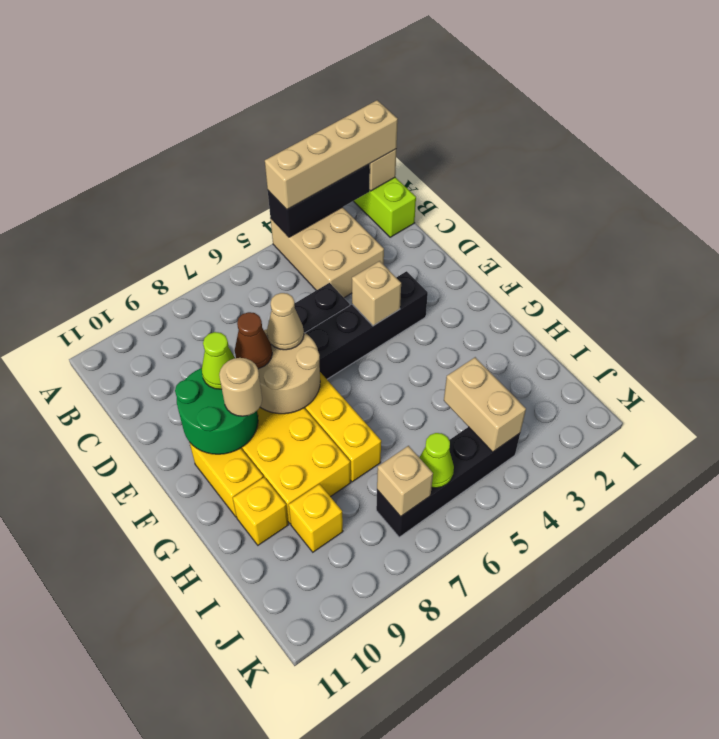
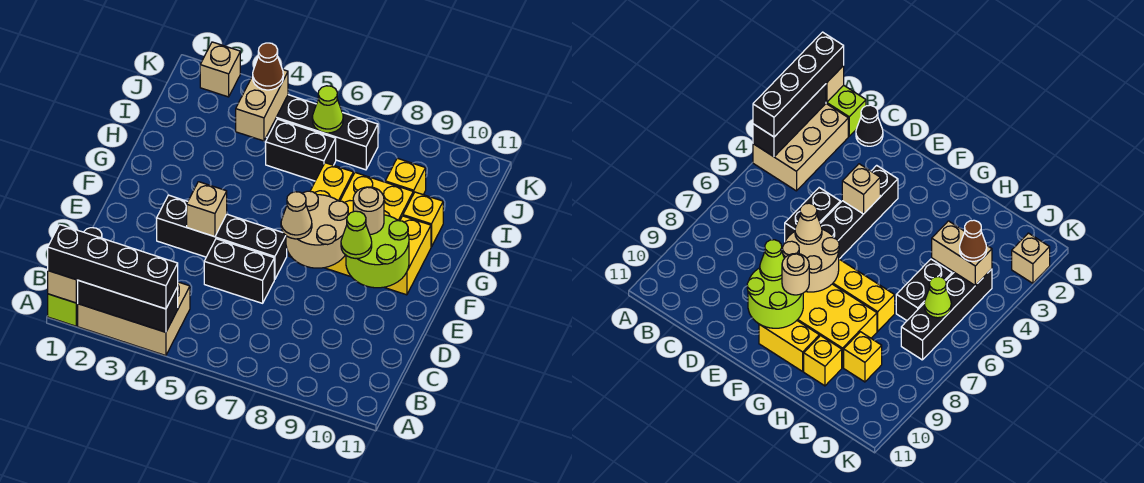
tan 1x4 brick [265,100,398,209] -> black 1x4 brick [48,225,178,309]
tan 2x3 brick [271,207,384,298] -> tan 2x3 brick turned to [78,282,190,356]
none -> black 1x1 cone [856,105,883,146]
brown 1x1 cone [235,312,272,369] -> brown 1x1 cone moved to [253,43,283,90]
green 2x2 round brick [175,368,258,454] -> lime 2x2 round brick [346,215,409,288]
none -> black 1x2 brick [266,119,336,181]
tan 1x1 brick [377,446,433,516] -> tan 1x1 brick moved to [200,42,240,97]

